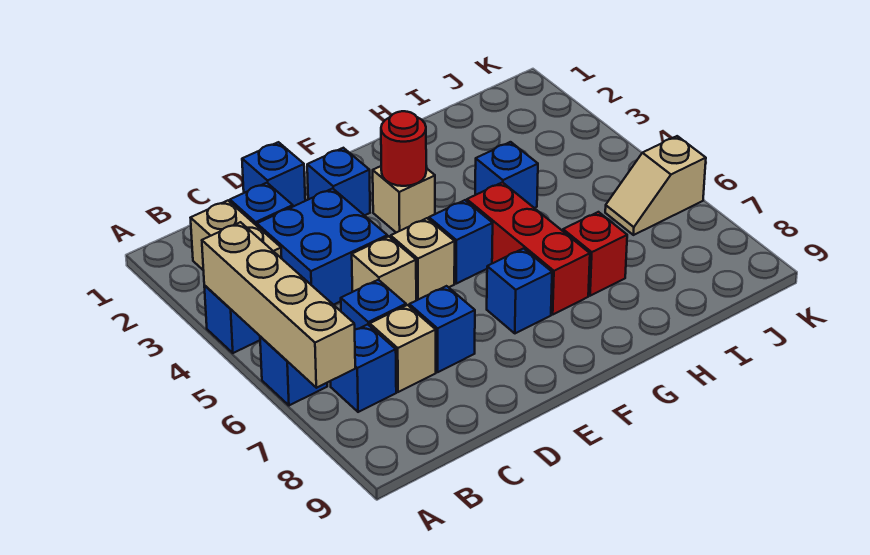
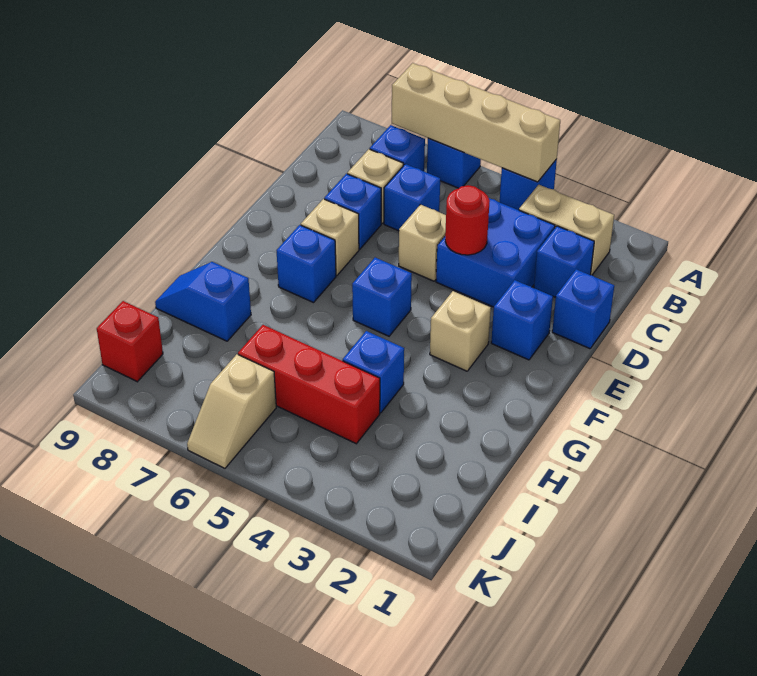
tan 1x1 brick [391,218,455,300] -> tan 1x1 brick moved to [301,199,359,275]
red 1x1 round brick [381,111,426,186] -> red 1x1 round brick moved to [445,185,490,255]
red 1x3 brick [467,182,590,314] -> red 1x3 brick moved to [238,325,380,444]
red 1x1 brick [563,212,627,296] -> red 1x1 brick moved to [97,301,163,382]
none -> blue 1x2 slope [155,262,251,341]
tan 1x2 slope [605,136,706,235] -> tan 1x2 slope turned to [187,354,276,468]

